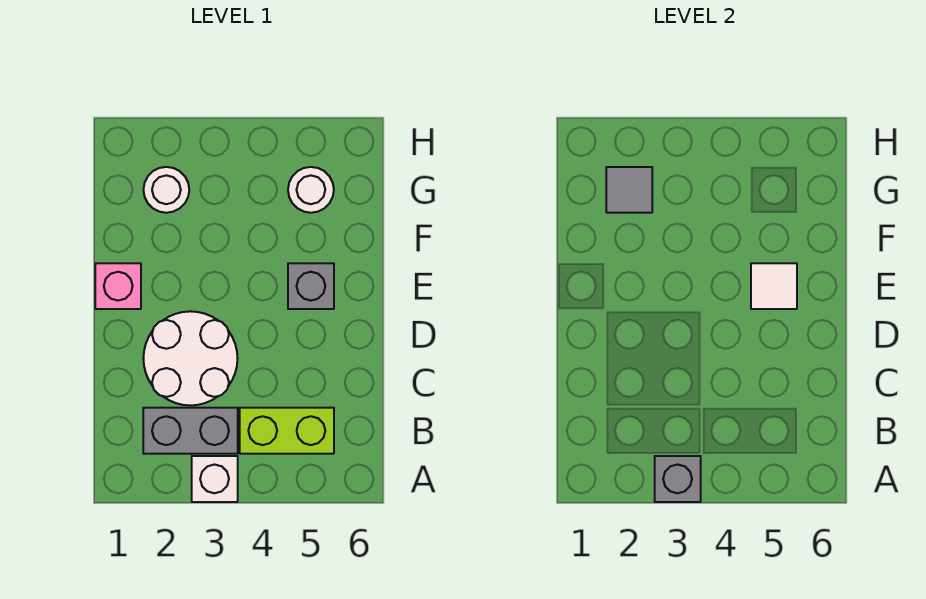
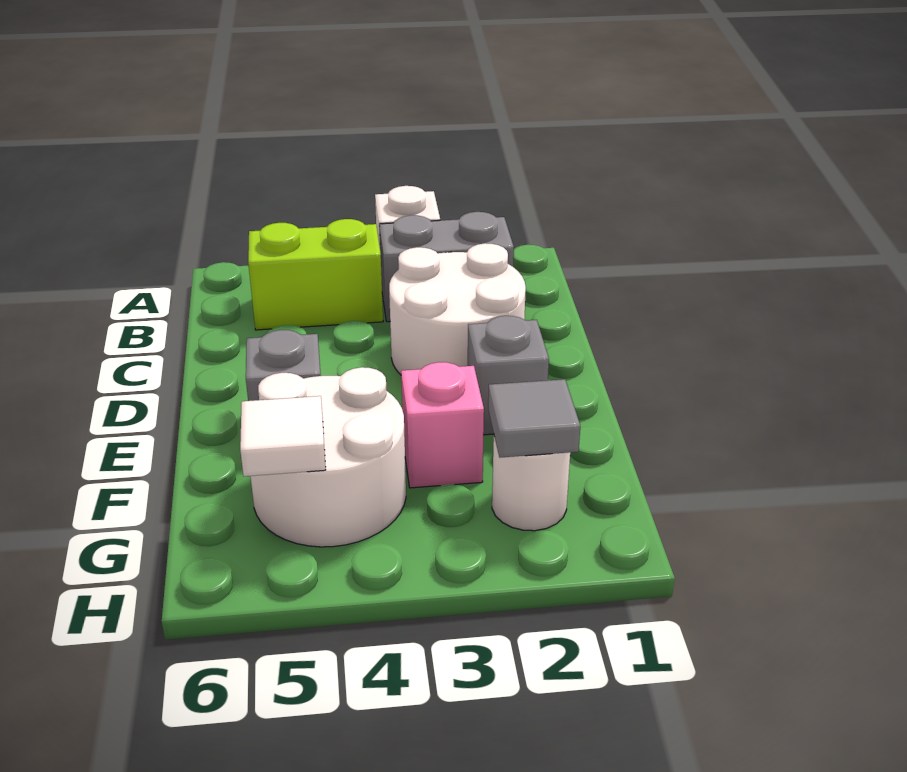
grey 1x1 brick [655,456,701,502] -> grey 1x1 brick moved to [468,316,549,435]
pink 1x1 brick [95,263,141,309] -> pink 1x1 brick moved to [401,362,484,488]
white 1x1 tile [751,263,797,309] -> white 1x1 tile moved to [240,396,326,476]
white 1x1 round brick [288,167,334,213] -> white 2x2 round brick [250,367,406,547]

